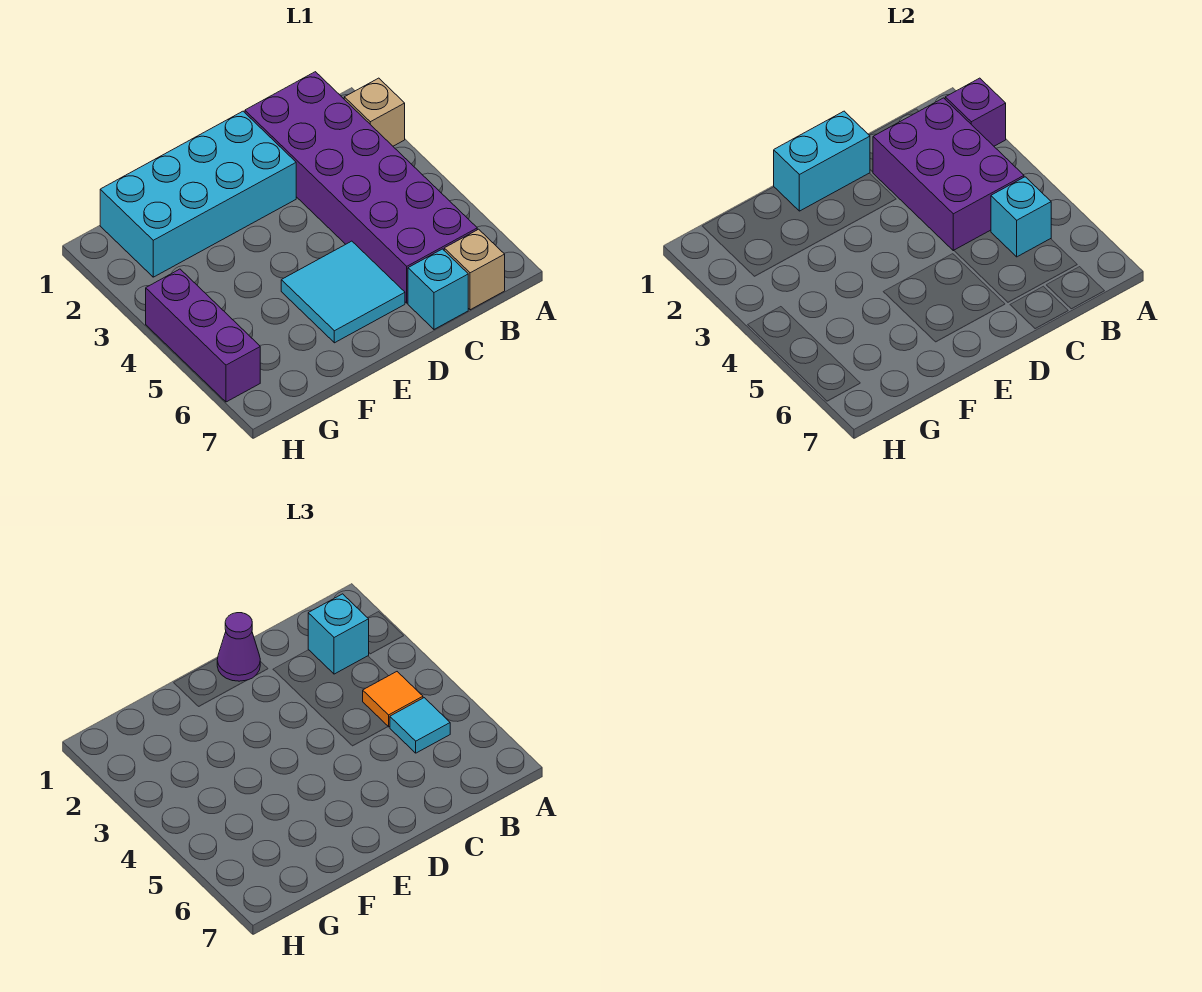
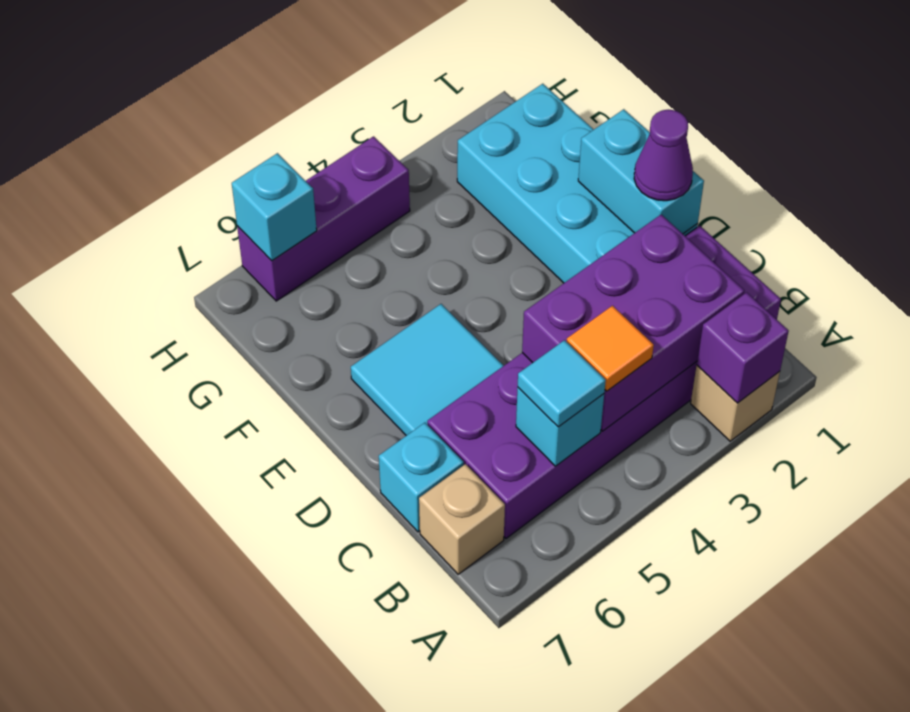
cyan 1x1 brick [308,594,369,674] -> cyan 1x1 brick moved to [232,153,317,261]

